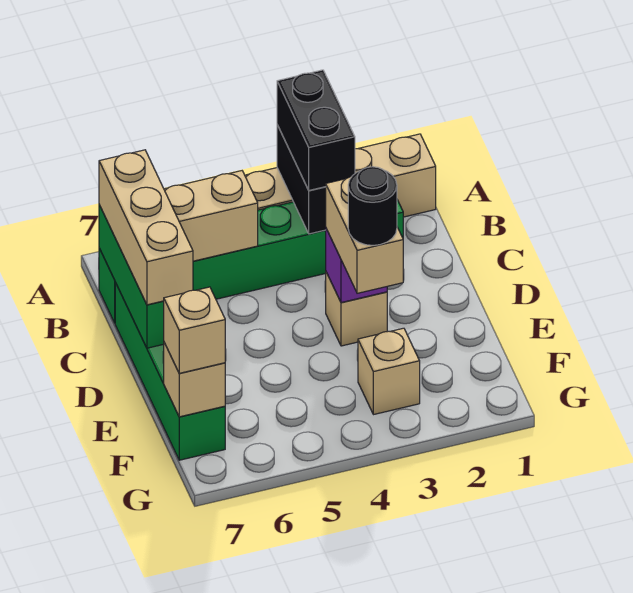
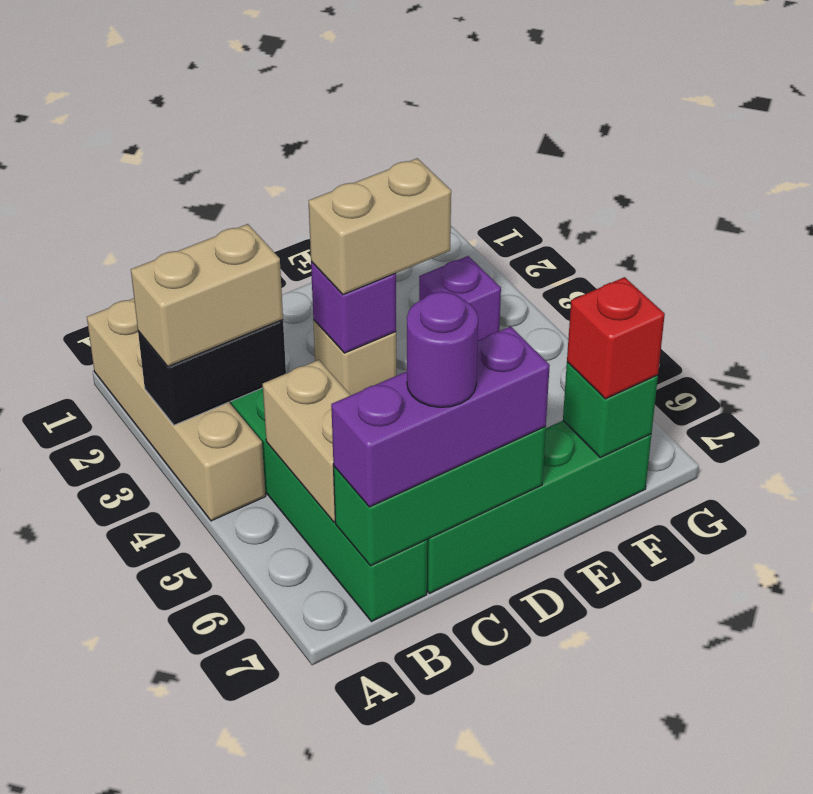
black 1x2 brick [277,70,355,190] -> tan 1x2 brick [131,224,283,366]
tan 1x3 brick [99,150,193,305] -> purple 1x3 brick [331,326,550,507]
none -> purple 1x1 round brick [407,292,478,407]
black 1x1 round brick [348,167,397,245] -> none
tan 1x1 brick [358,328,420,415] -> purple 1x1 brick [419,256,501,340]
tan 1x1 brick [163,343,225,417] -> green 1x1 brick [563,362,658,458]
tan 1x1 brick [164,287,225,373] -> red 1x1 brick [567,277,665,399]

